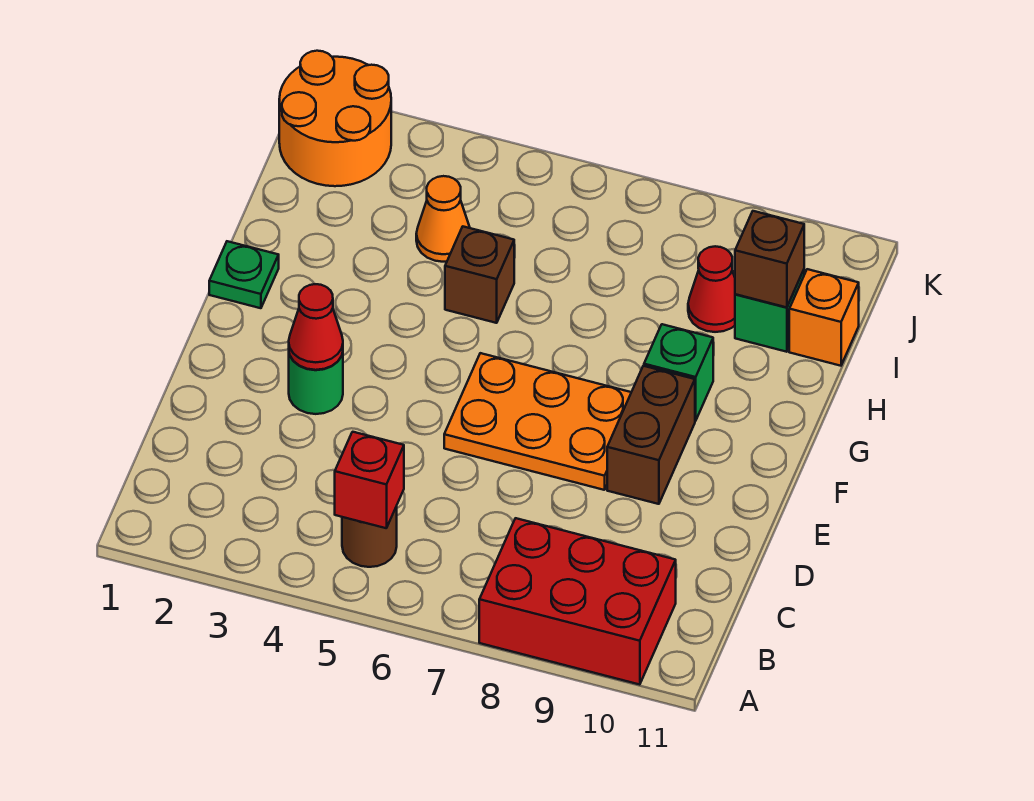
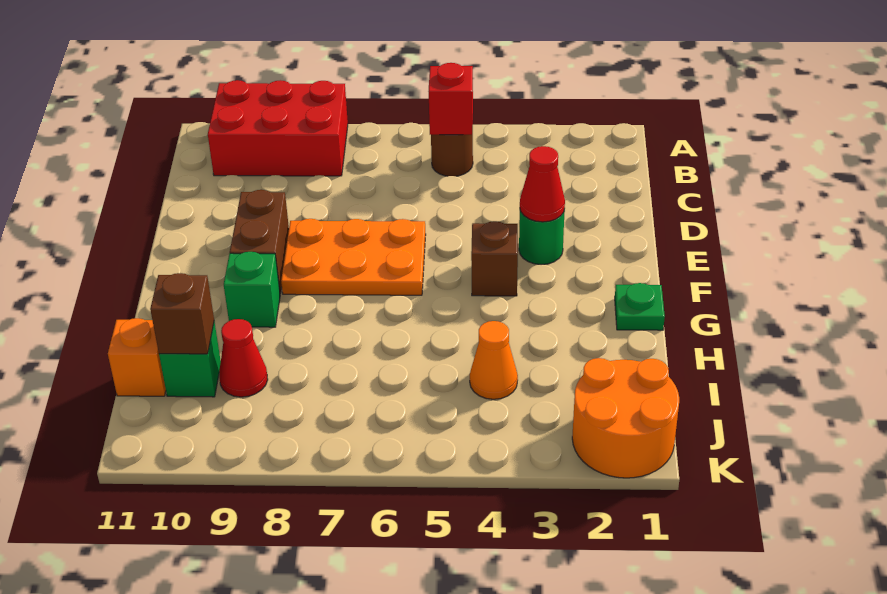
brown 1x1 brick [445,227,514,323] -> brown 1x1 brick moved to [471,221,518,296]

